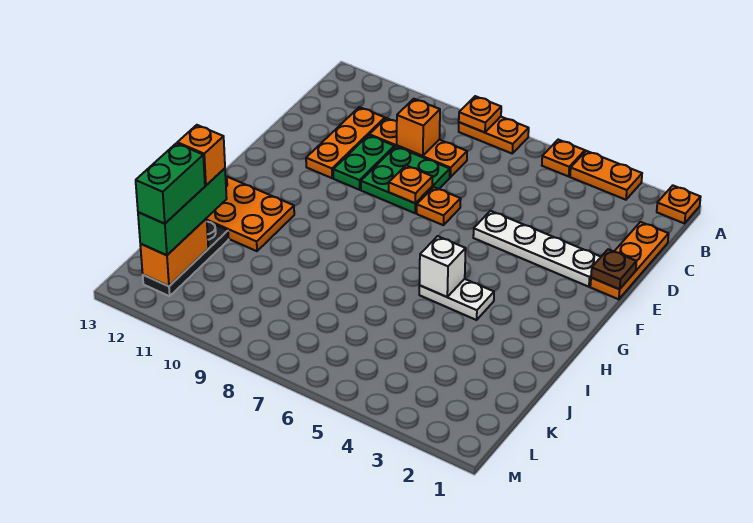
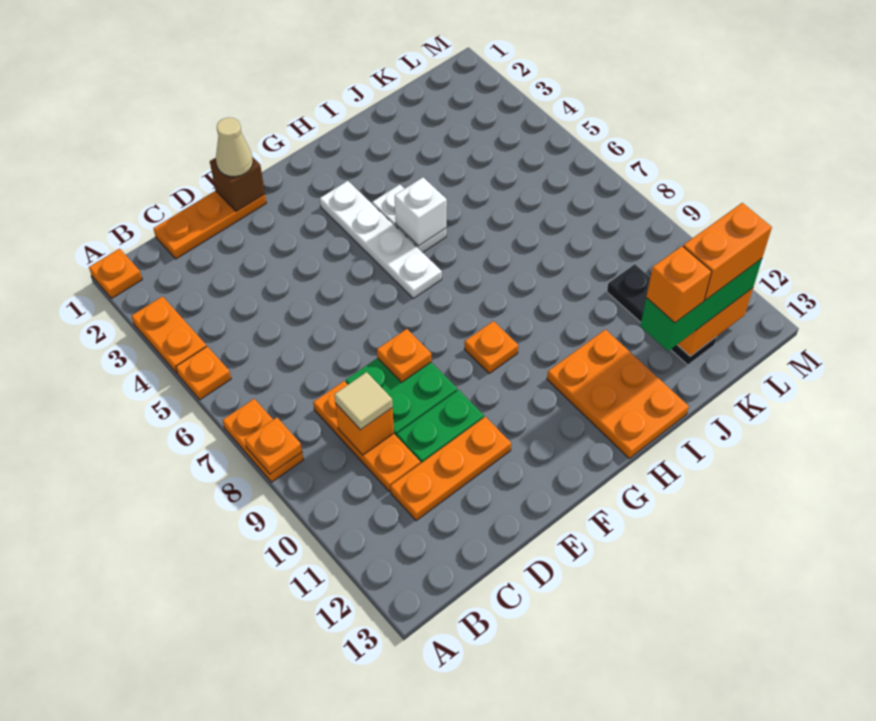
none -> tan 1x1 tile [334,372,393,430]
brown 1x1 plate [591,249,637,289] -> brown 1x1 brick [210,157,265,211]
none -> tan 1x1 cone [216,118,253,177]
white 1x4 plate [473,211,601,287] -> white 1x4 plate moved to [320,181,442,298]
orange 1x1 plate [417,187,461,225] -> orange 1x1 plate moved to [465,321,518,373]
black 1x3 plate [143,221,228,296] -> black 1x3 plate turned to [607,264,717,365]
green 1x2 brick [136,143,205,224] -> orange 1x2 brick [683,203,772,300]

